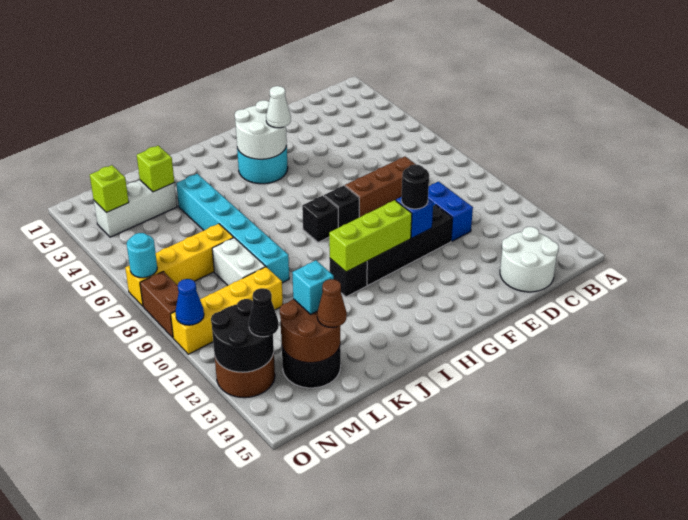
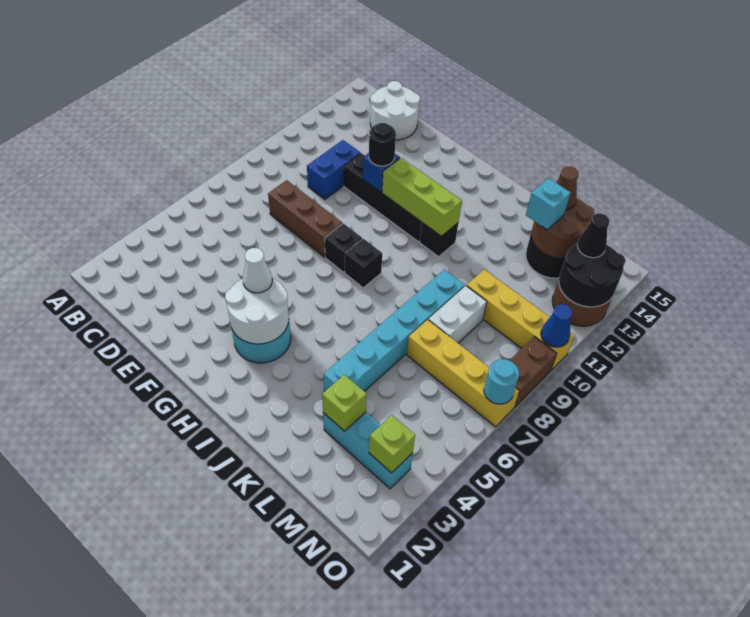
white 1x3 brick [94,180,177,237] -> cyan 1x3 brick [323,412,413,489]

